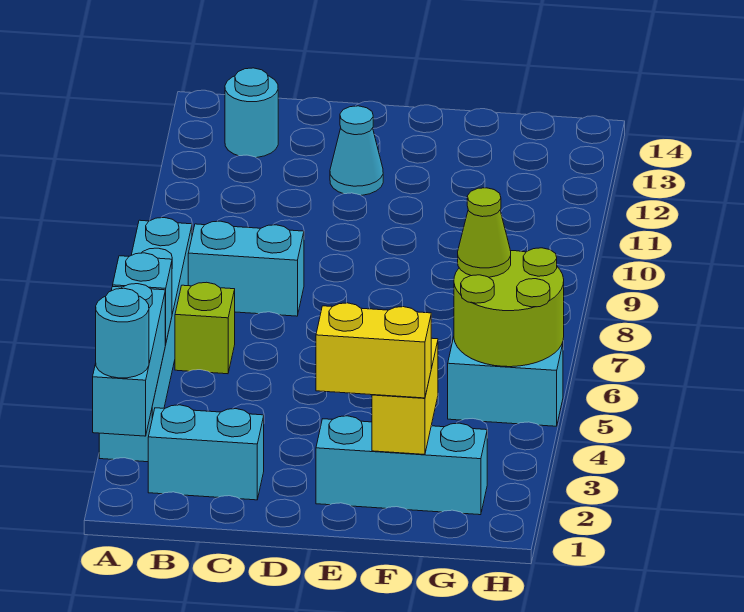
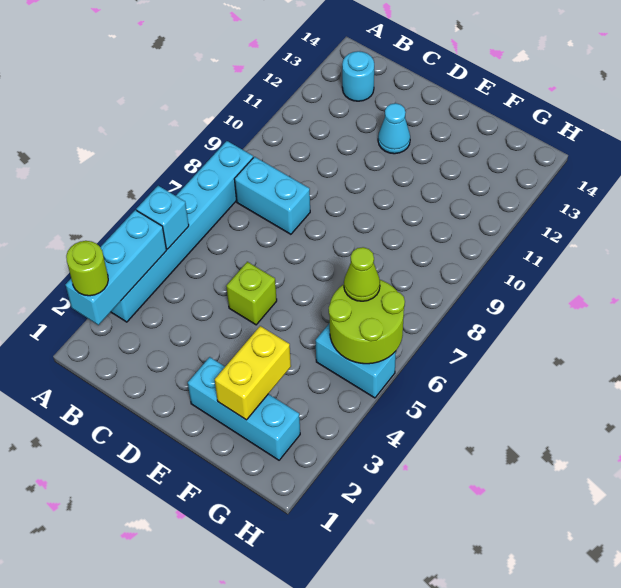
cyan 1x1 round brick [96,288,149,378] -> lime 1x1 round brick [66,241,108,296]
cyan 1x2 brick [148,405,264,500] -> none
lime 1x1 brick [175,282,235,374] -> lime 1x1 brick moved to [226,262,277,325]
yellow 1x2 brick [316,303,431,398] -> none

